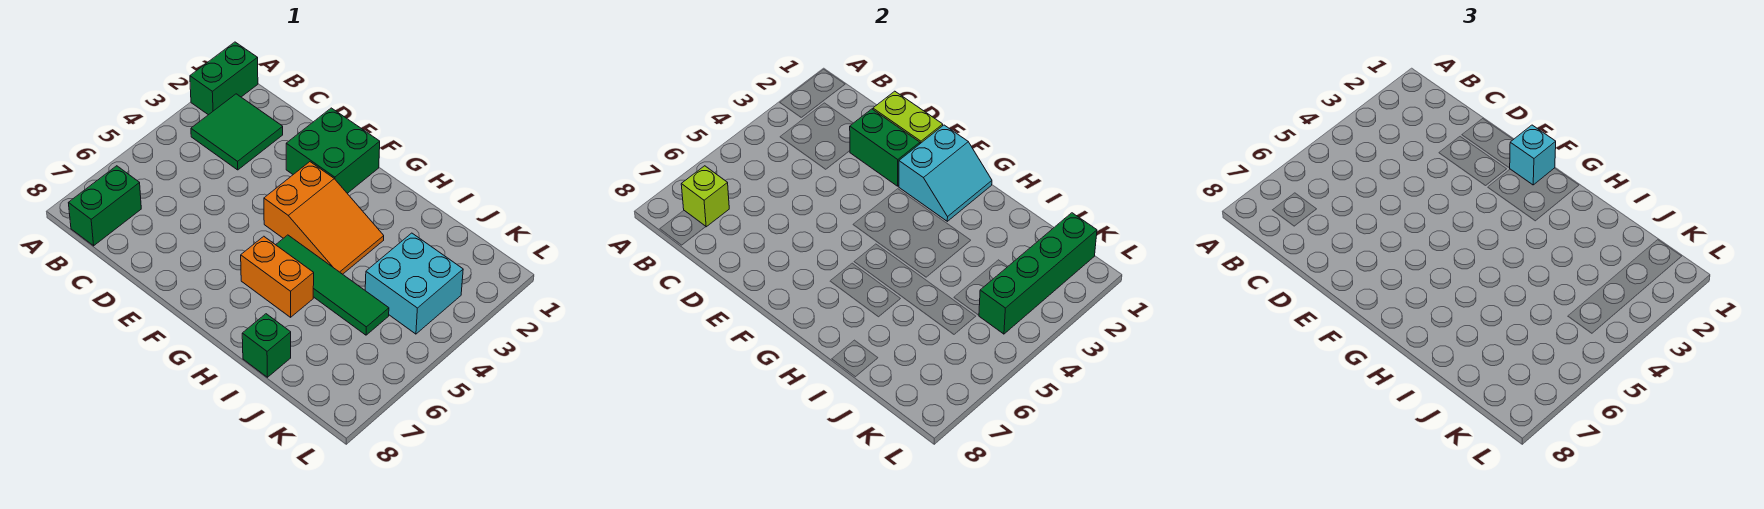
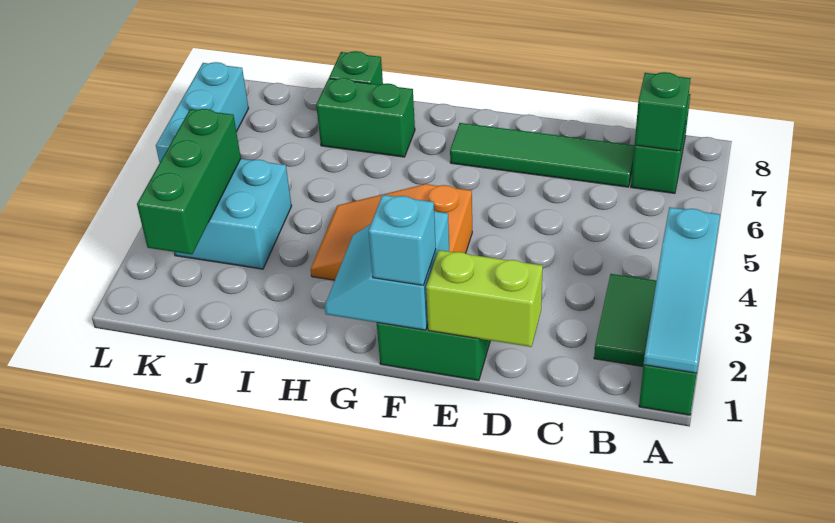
none -> cyan 1x3 slope [644,207,720,373]
green 2x2 tile [191,94,283,170] -> green 1x2 tile [594,274,657,366]
lime 1x1 brick [681,166,729,227] -> green 1x1 brick [635,72,691,151]
green 1x2 brick [850,109,920,186] -> green 1x2 brick moved to [316,78,415,157]
green 1x4 tile [276,235,389,335] -> green 1x4 tile moved to [450,123,634,187]
orange 1x2 brick [241,236,314,317] -> none
green 1x4 brick [979,213,1097,334] -> green 1x3 brick [137,109,241,254]
none -> cyan 1x3 brick [156,62,249,163]

